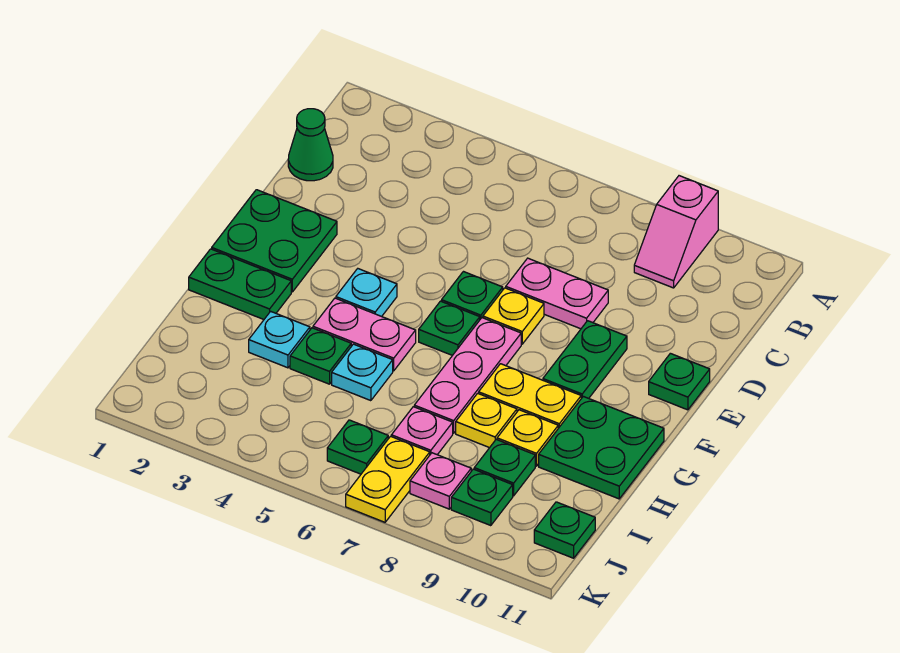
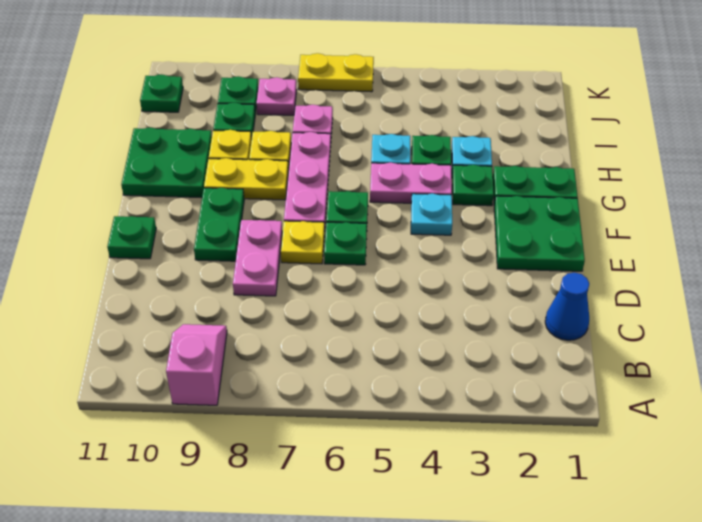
green 1x1 cone [288,109,333,181] -> blue 1x1 cone [545,273,589,340]
pink 1x2 plate [506,258,608,329] -> pink 1x2 plate turned to [233,220,282,296]
green 1x1 plate [327,420,388,474] -> green 1x1 plate moved to [452,165,494,206]
yellow 1x2 plate [346,436,430,522] -> yellow 1x2 plate turned to [298,53,374,92]

